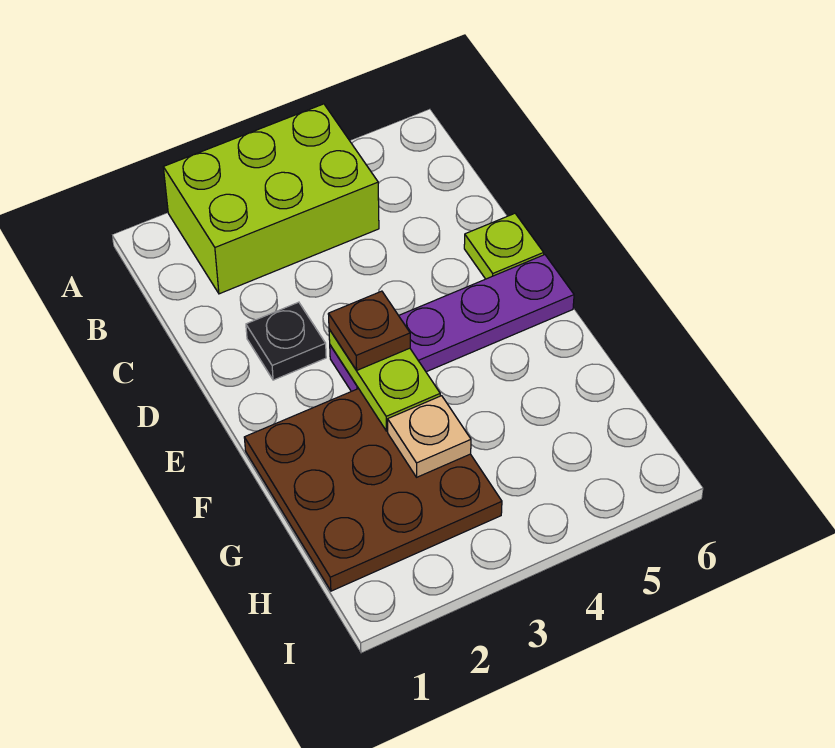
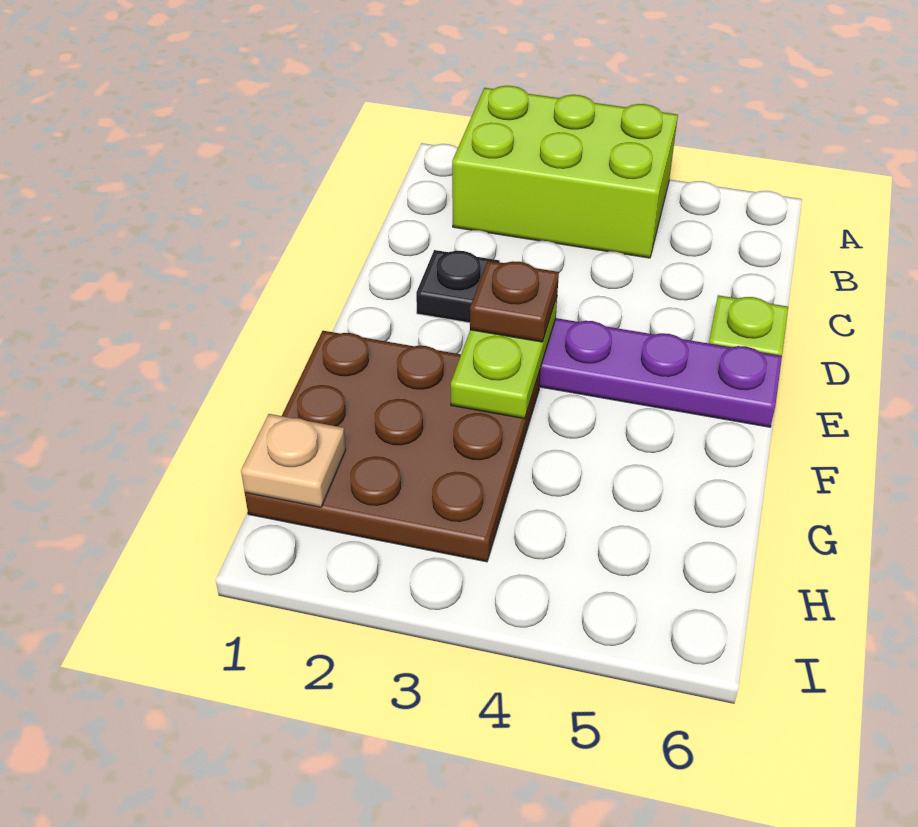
tan 1x1 plate [388,396,471,477] -> tan 1x1 plate moved to [241,414,346,507]

